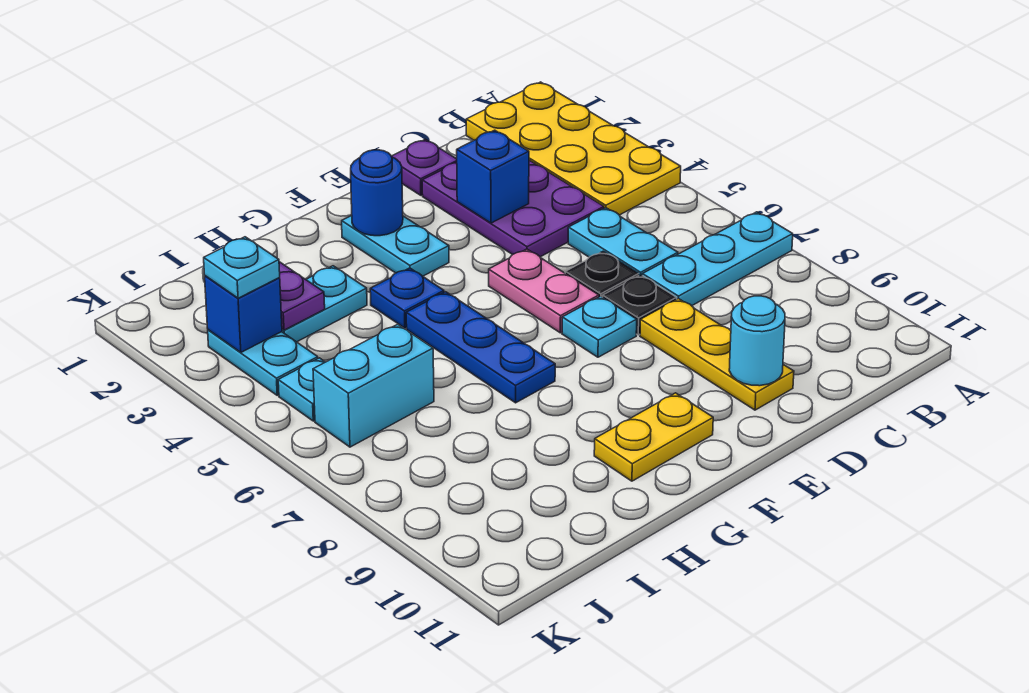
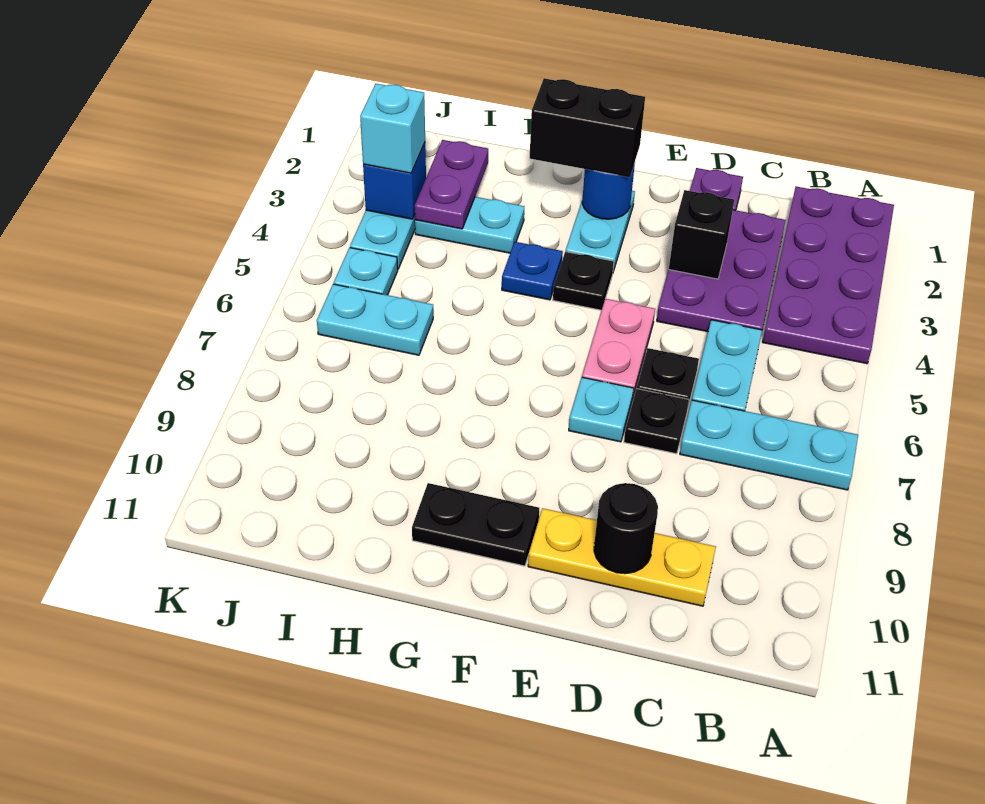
yellow 2x4 plate [466,82,681,215] -> purple 2x4 plate [763,187,894,364]
blue 1x1 brick [457,130,529,223] -> black 1x1 brick [669,190,734,279]
yellow 1x3 plate [640,298,794,410] -> yellow 1x3 plate turned to [528,508,716,606]
cyan 1x1 round brick [729,296,785,386] -> black 1x1 round brick [594,483,658,574]
none -> black 1x2 brick [530,78,645,177]
none -> black 1x1 plate [553,252,614,310]
yellow 1x2 plate [594,393,713,481] -> black 1x2 plate [412,483,539,566]
blue 1x3 plate [406,292,555,403] -> none
cyan 1x2 brick [313,324,434,447] -> cyan 1x2 plate [317,284,433,355]
cyan 1x1 plate [204,237,280,298] -> cyan 1x1 brick [360,84,425,173]

